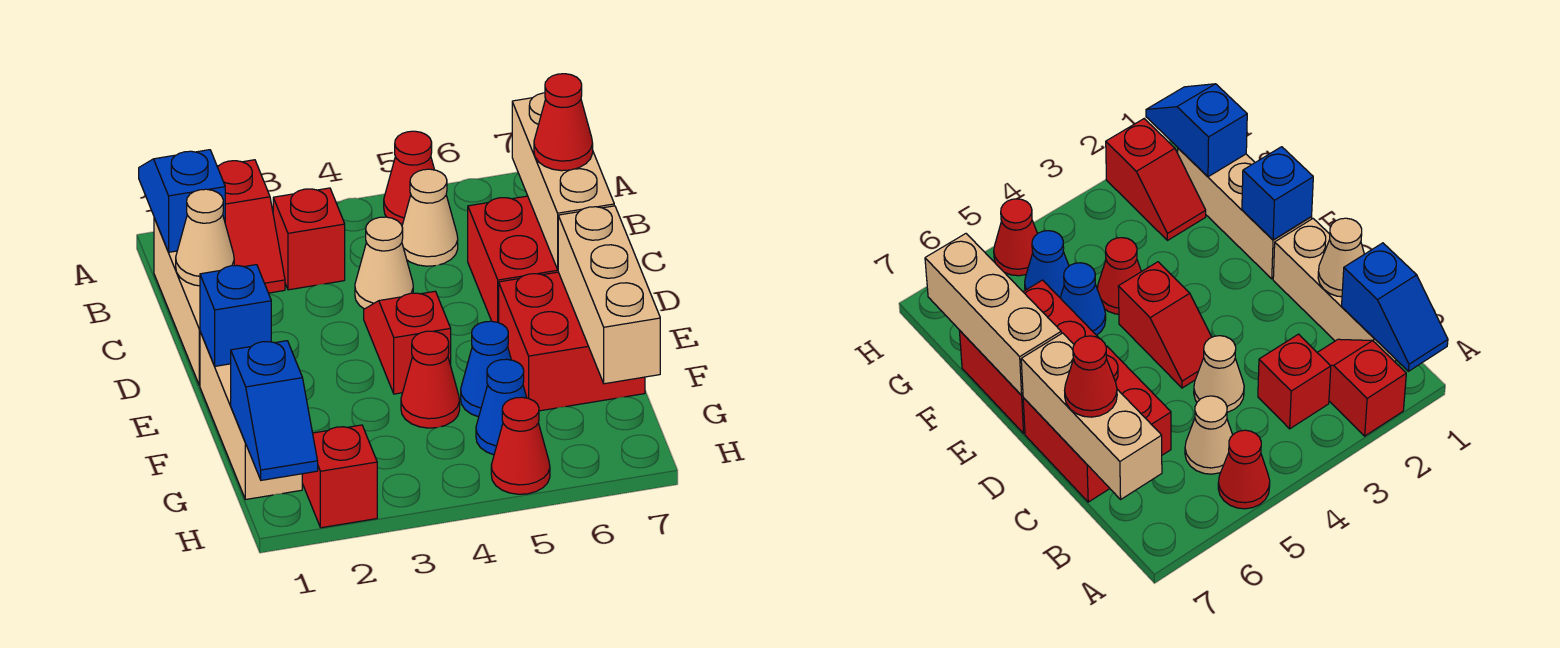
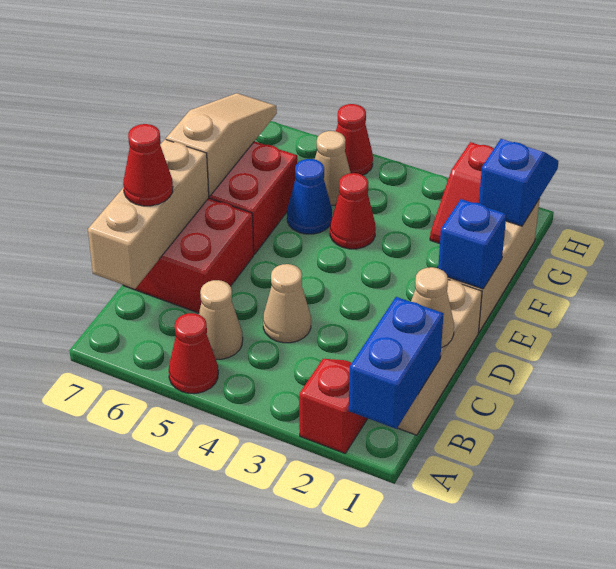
blue 1x2 slope [139,150,225,252] -> blue 1x2 brick [349,297,444,429]
red 1x1 brick [273,188,345,290] -> none
red 1x2 slope [364,291,451,394] -> none
tan 1x3 brick [558,206,660,384] -> tan 1x3 slope [166,93,277,196]
blue 1x1 cone [476,359,527,455] -> tan 1x1 cone [315,131,350,205]

